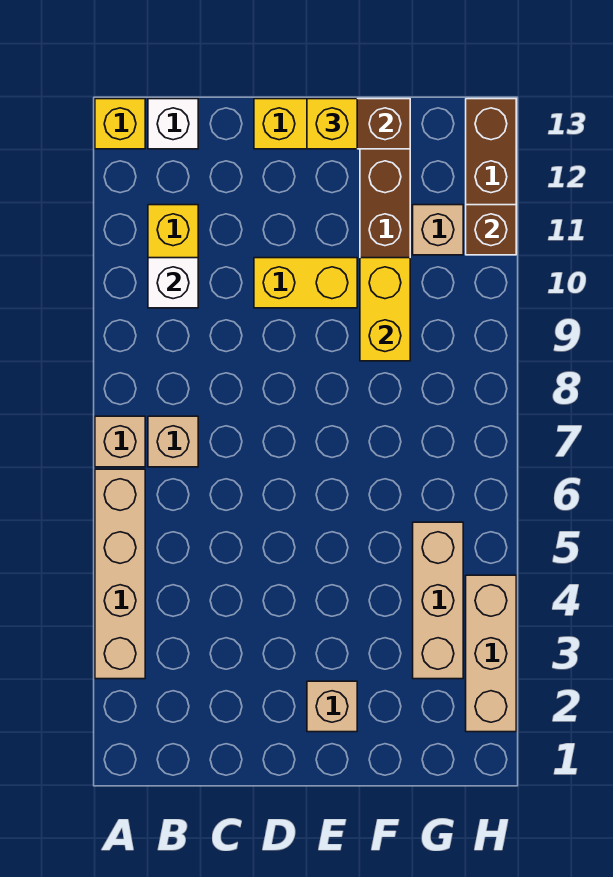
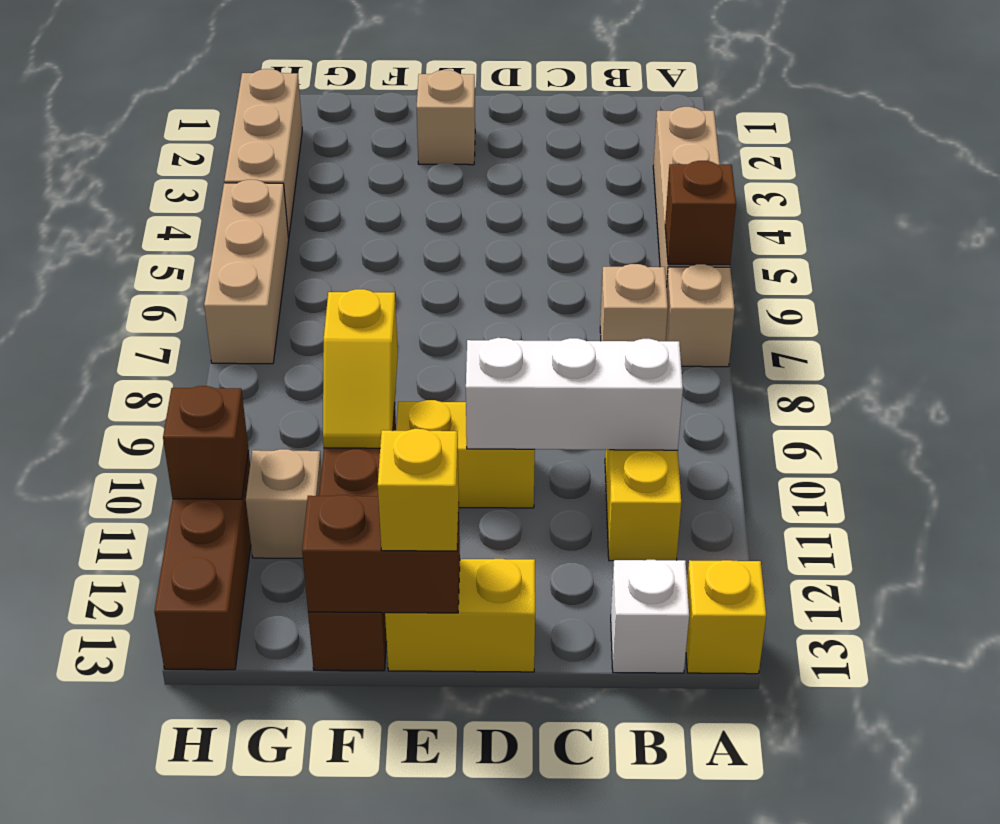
none -> brown 1x1 brick [665,161,736,265]
white 1x1 brick [148,258,198,308] -> white 1x3 brick [466,338,683,450]
yellow 1x2 brick [360,258,410,361] -> yellow 1x2 slope [323,289,398,448]
tan 1x3 brick [413,522,463,679] -> tan 1x3 brick moved to [204,180,289,364]

